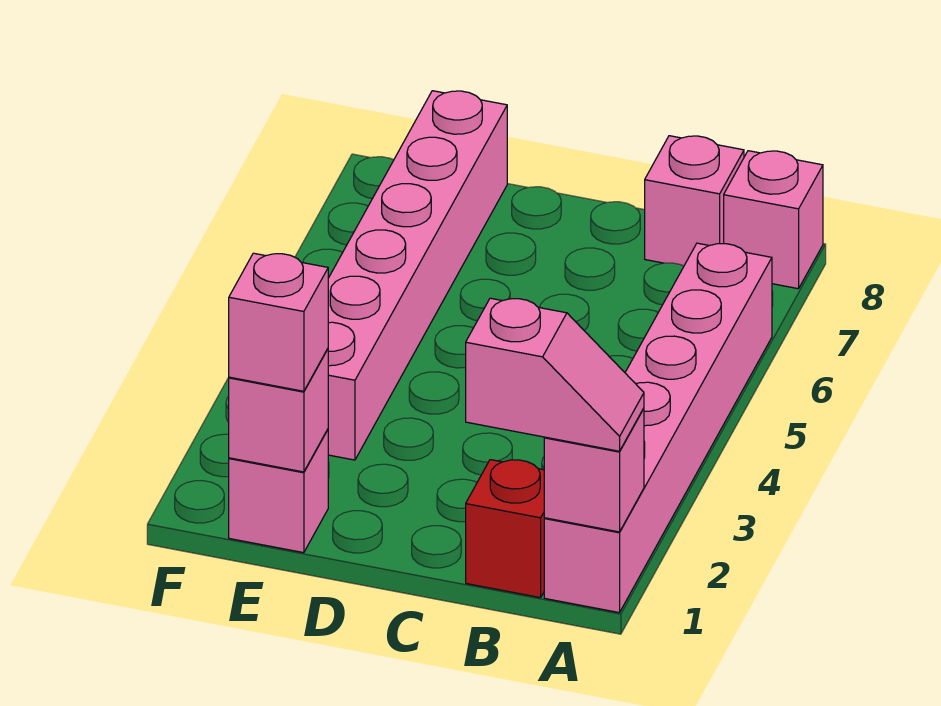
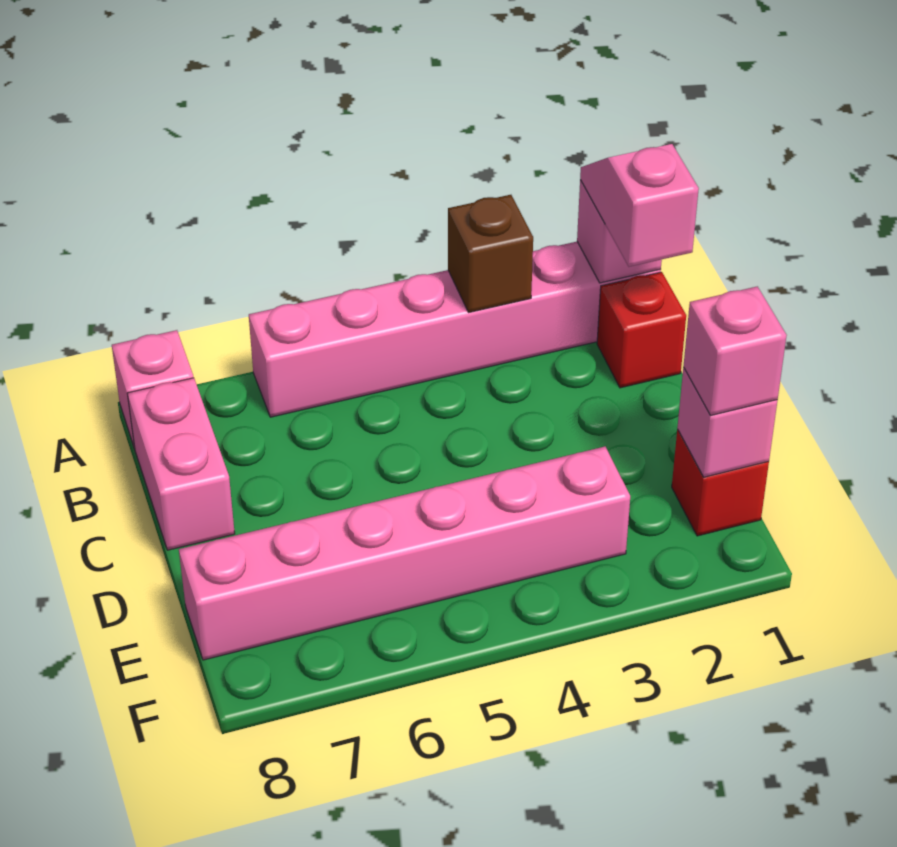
none -> brown 1x1 brick [448,195,533,312]
pink 1x1 brick [645,136,744,266] -> pink 1x2 brick [127,378,235,550]
pink 1x1 brick [229,429,328,553] -> red 1x1 brick [672,429,769,536]

